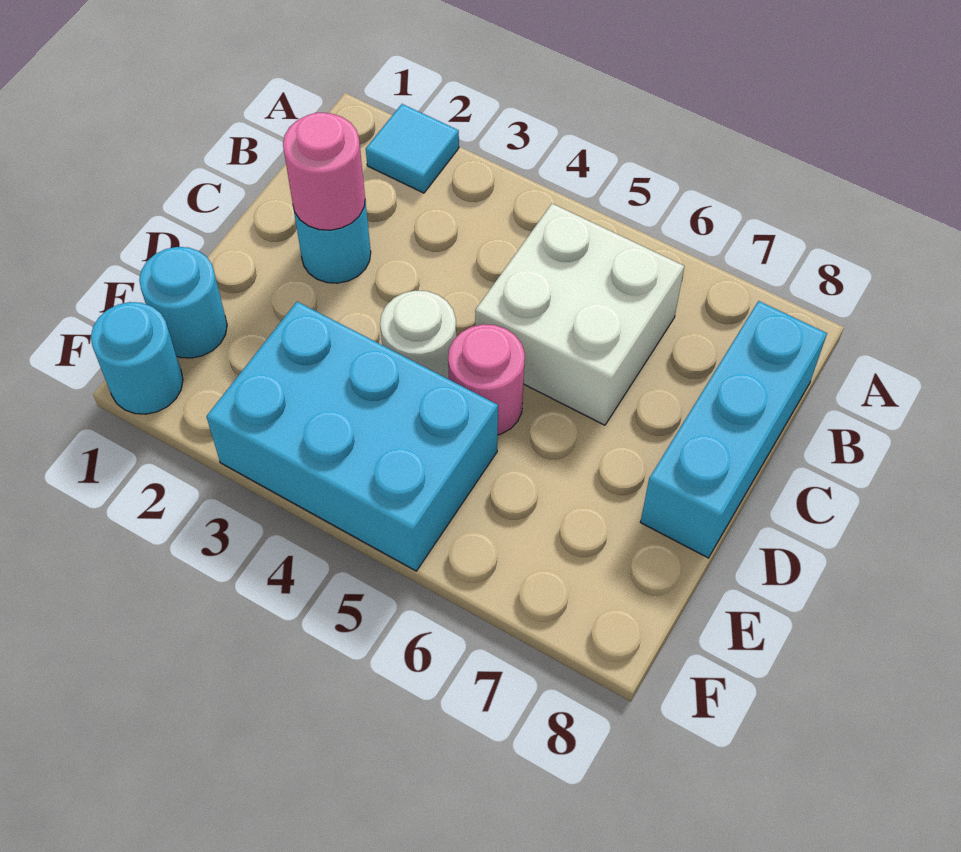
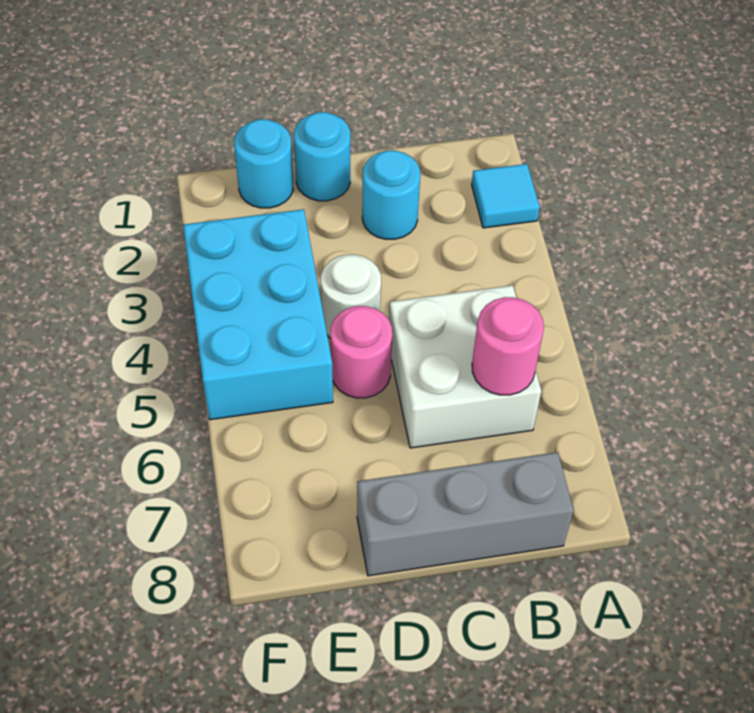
cyan 1x3 brick [640,301,827,558] -> grey 1x3 brick [357,452,574,576]
pink 1x1 round brick [283,113,365,230] -> pink 1x1 round brick moved to [472,297,544,395]
cyan 1x1 round brick [91,302,183,414] -> cyan 1x1 round brick moved to [294,112,350,201]

